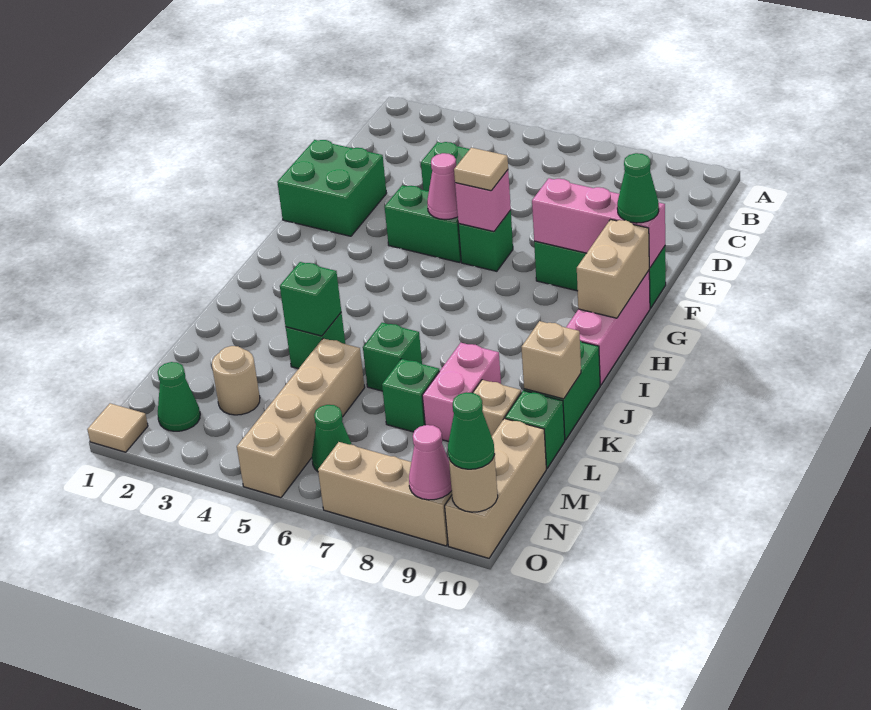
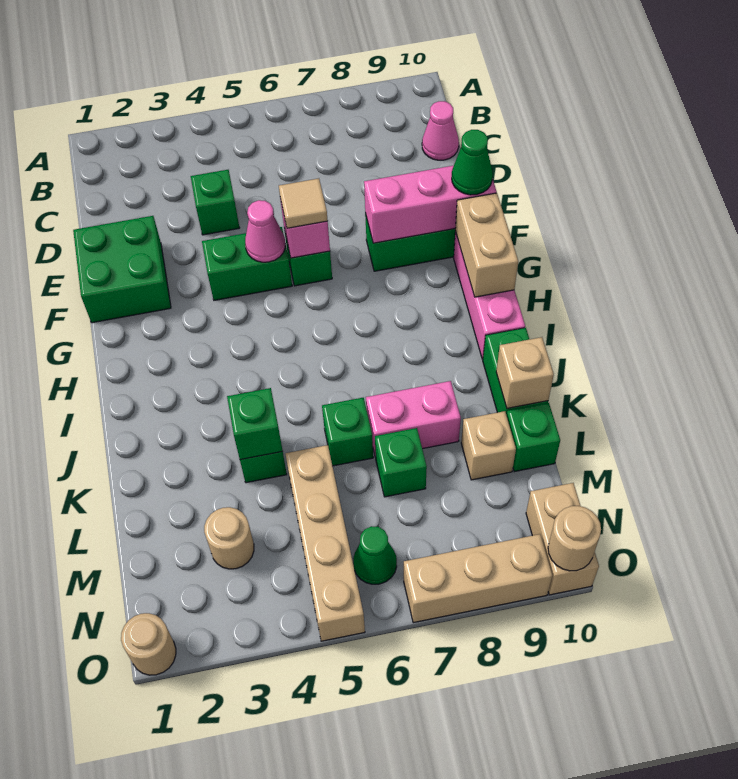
pink 1x2 brick [422,343,501,442] -> pink 1x2 brick turned to [366,381,461,457]
tan 1x3 brick [445,419,546,558] -> tan 1x2 brick [526,483,599,595]
green 1x1 cone [158,362,200,431] -> none
tan 1x1 tile [87,403,148,452] -> tan 1x1 round brick [121,613,176,675]
pink 1x1 cone [409,425,452,500] -> pink 1x1 cone moved to [422,101,459,160]
green 1x1 cone [448,392,495,469] -> none

